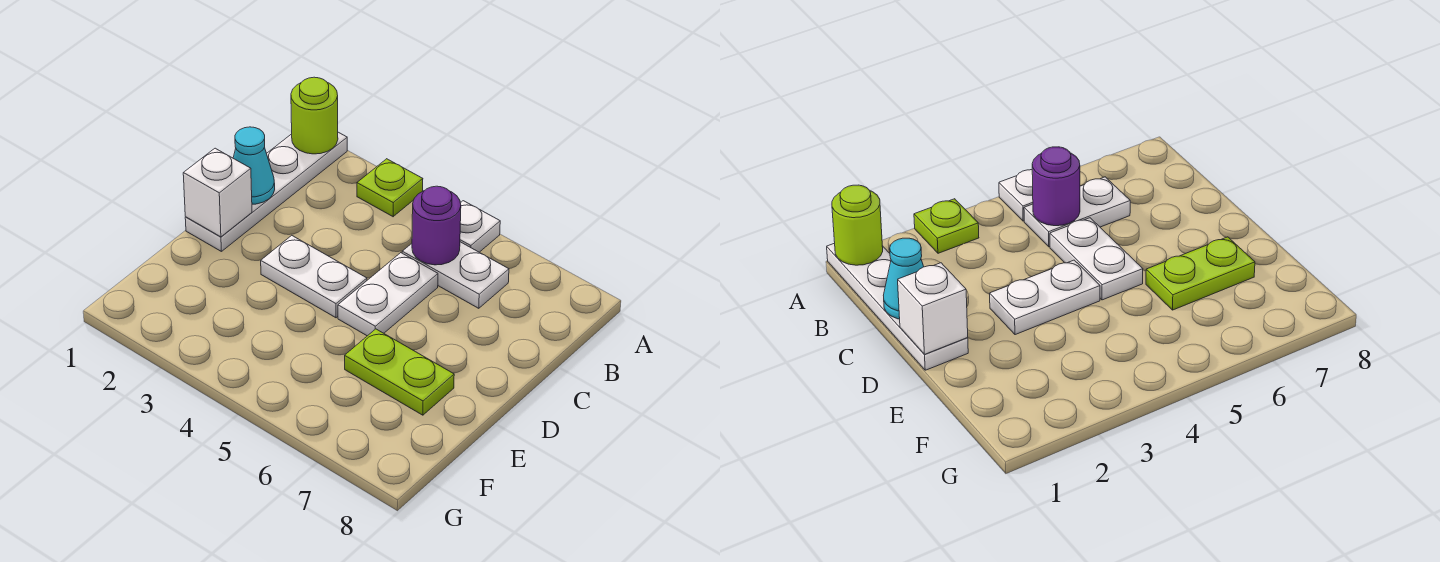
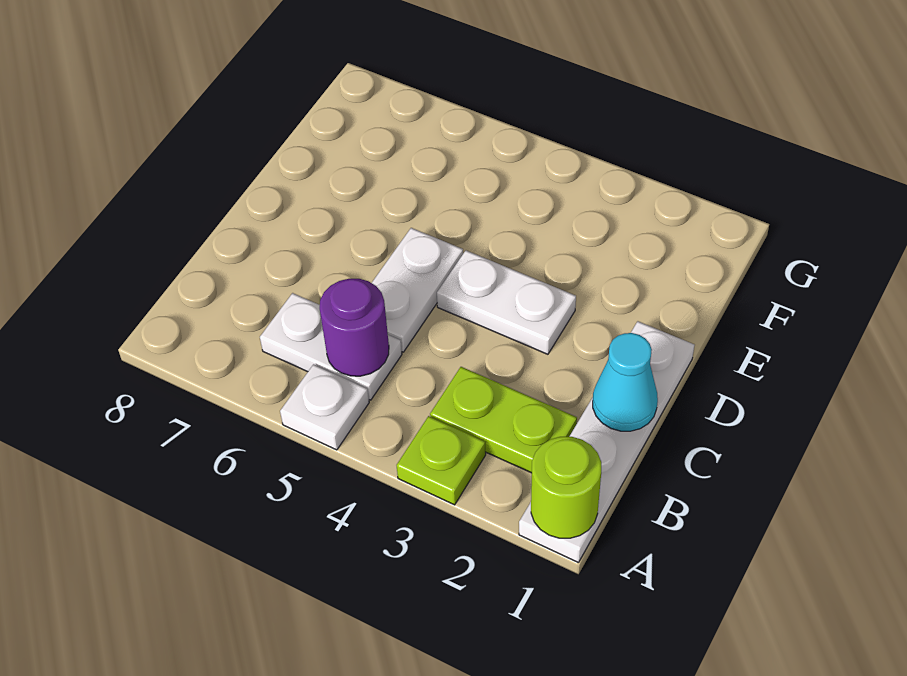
white 1x1 brick [183,148,252,237] -> none
lime 1x2 plate [345,329,454,415] -> lime 1x2 plate moved to [430,367,577,473]

